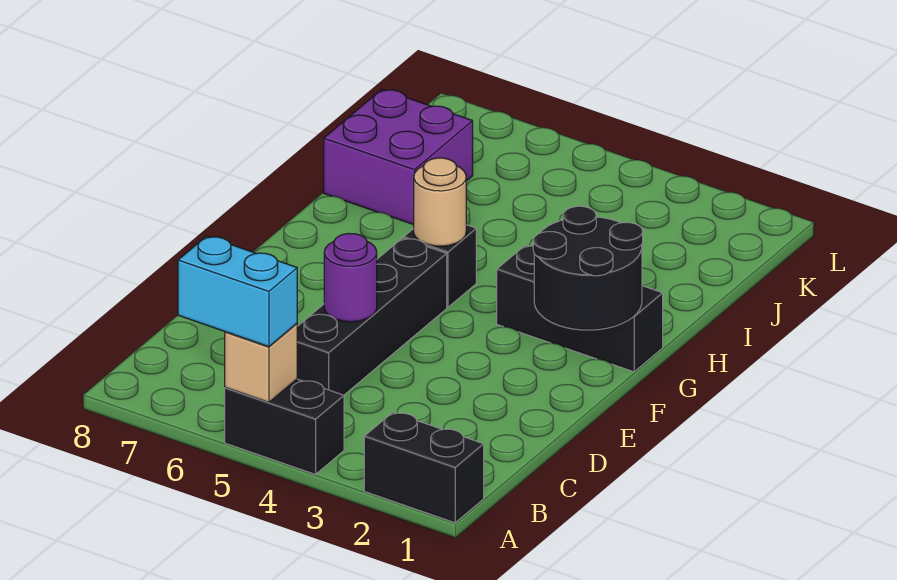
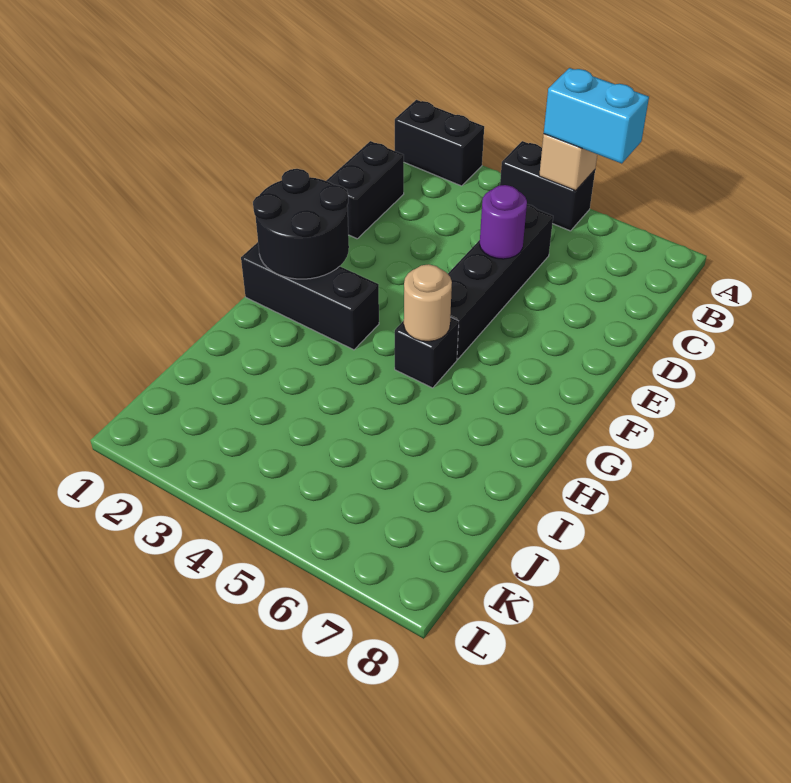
none -> black 1x2 brick [326,141,404,239]
purple 2x2 brick [324,89,473,225] -> none

